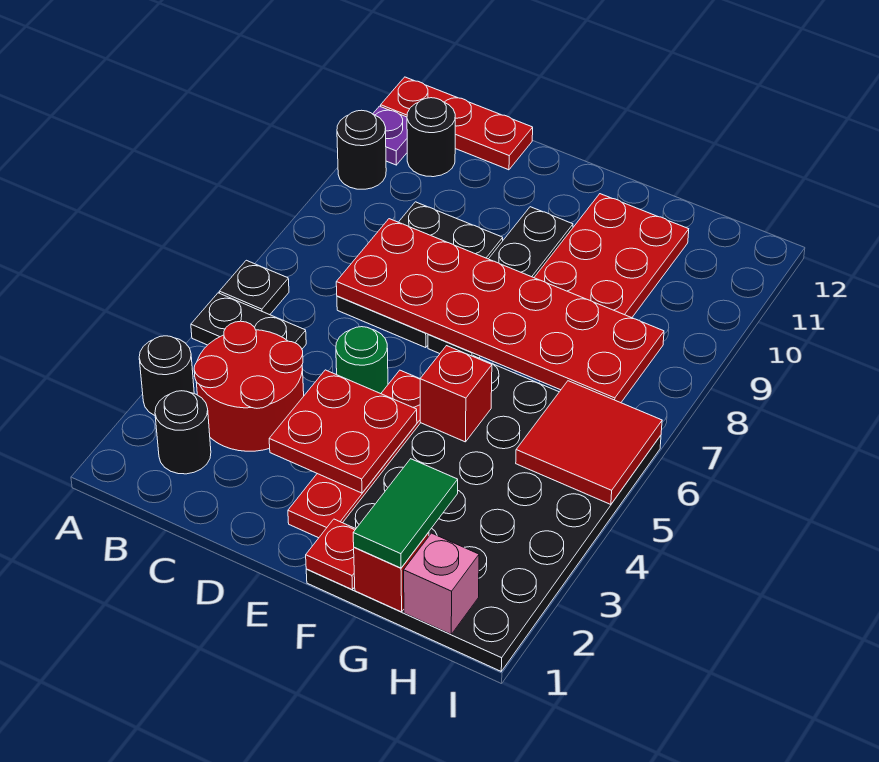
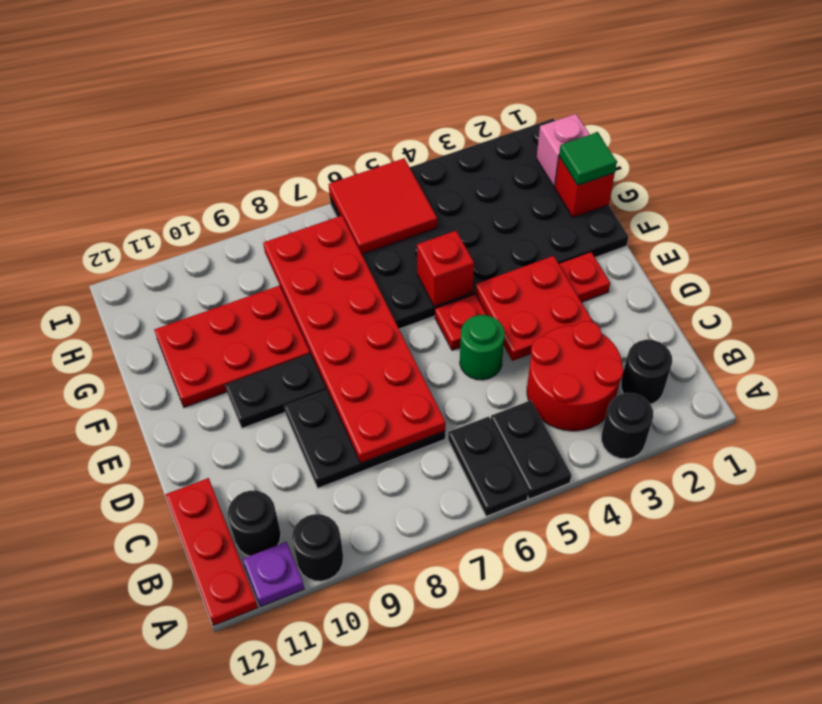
black 1x1 plate [219,260,289,315] -> black 1x2 plate [448,416,528,516]
red 1x1 plate [306,519,356,590] -> none
green 1x2 tile [353,459,458,568] -> green 1x1 tile [559,132,617,185]

